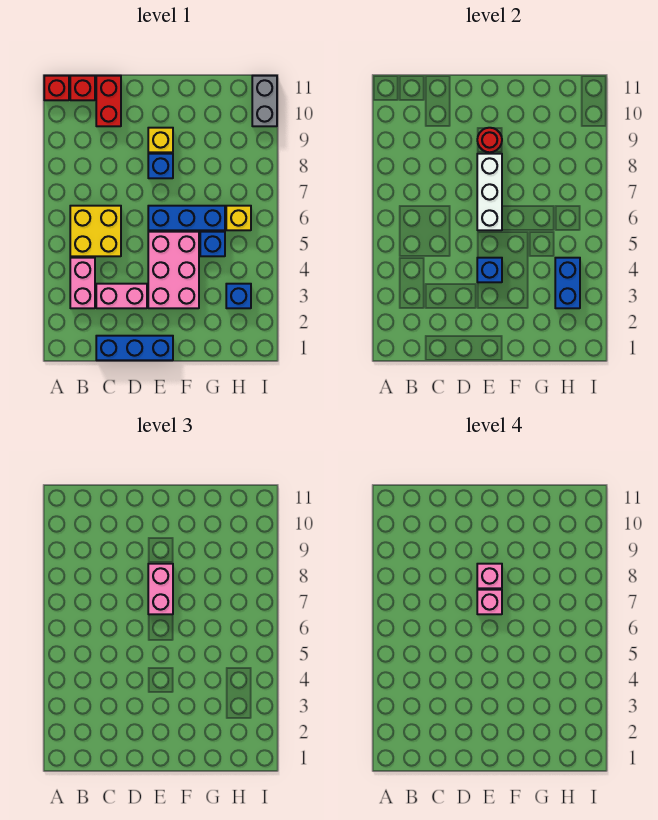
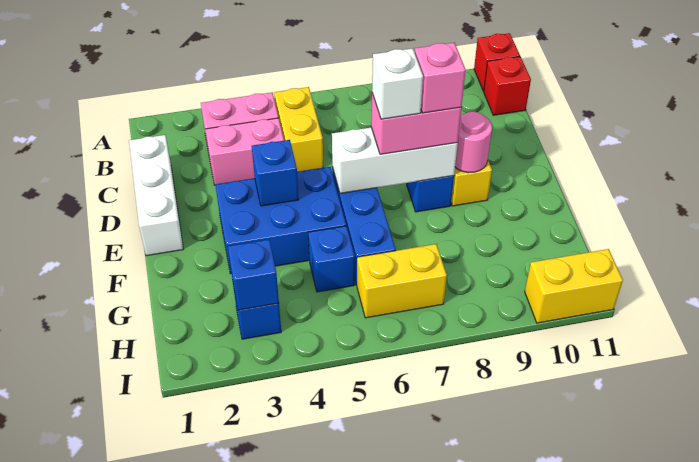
yellow 2x2 brick [70,206,121,256] -> yellow 1x2 brick [274,87,323,172]
blue 1x3 brick [96,336,173,360] -> white 1x3 brick [129,135,183,256]
pink 1x2 brick [96,284,147,308] -> pink 1x2 brick turned to [205,118,284,185]
red 1x2 brick [96,76,121,126] -> none
pink 2x3 brick [148,232,199,308] -> blue 2x3 brick [216,167,346,274]
pink 1x1 brick [477,590,502,614] -> white 1x1 brick [372,48,423,119]
red 1x1 round brick [477,128,502,152] -> pink 1x1 round brick [455,112,492,173]
blue 1x2 brick [555,258,580,308] -> blue 1x1 brick [228,240,279,310]
yellow 1x1 brick [226,206,251,230] -> yellow 1x2 brick [357,244,447,318]
grey 1x2 brick [252,76,277,126] -> yellow 1x2 brick [525,249,623,323]

